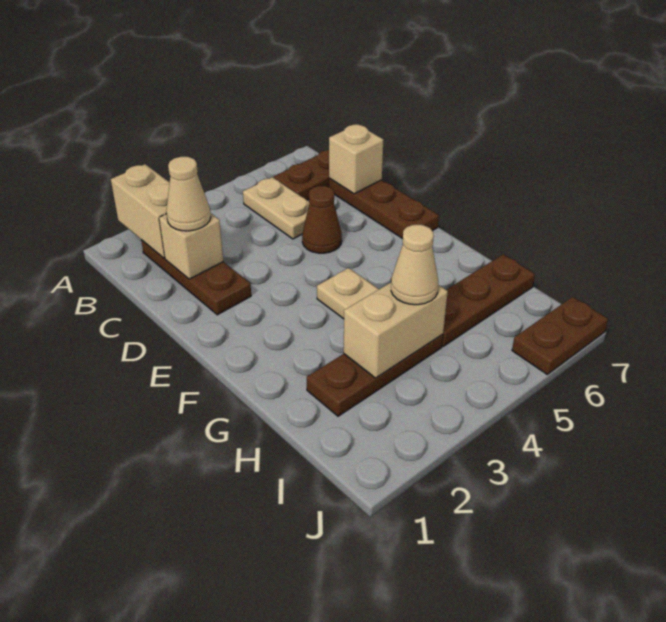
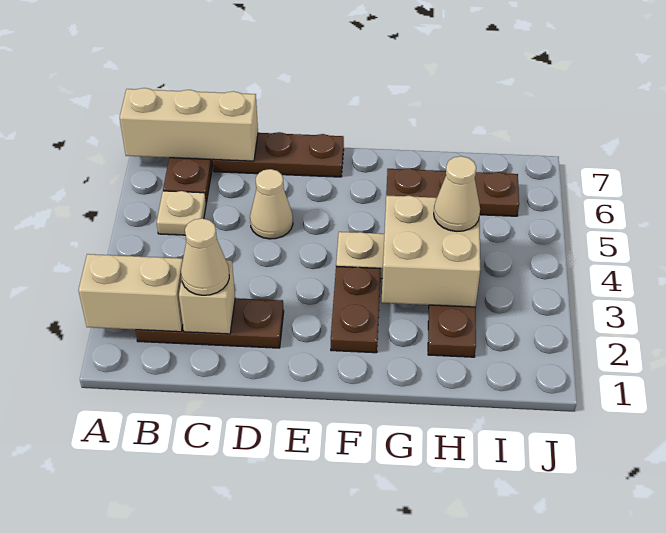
tan 1x2 plate [243,177,309,239] -> tan 1x1 plate [157,191,206,235]
tan 1x1 brick [329,125,383,194] -> tan 1x3 brick [120,88,258,161]
brown 1x1 cone [302,186,342,253] -> tan 1x1 cone [250,169,293,239]
tan 1x2 brick [344,283,448,378] -> tan 2x2 brick [381,195,480,307]
brown 1x3 plate [442,255,535,346] -> brown 1x3 plate turned to [386,168,519,216]
brown 1x2 plate [512,297,608,374] -> brown 1x2 plate moved to [331,266,381,353]

